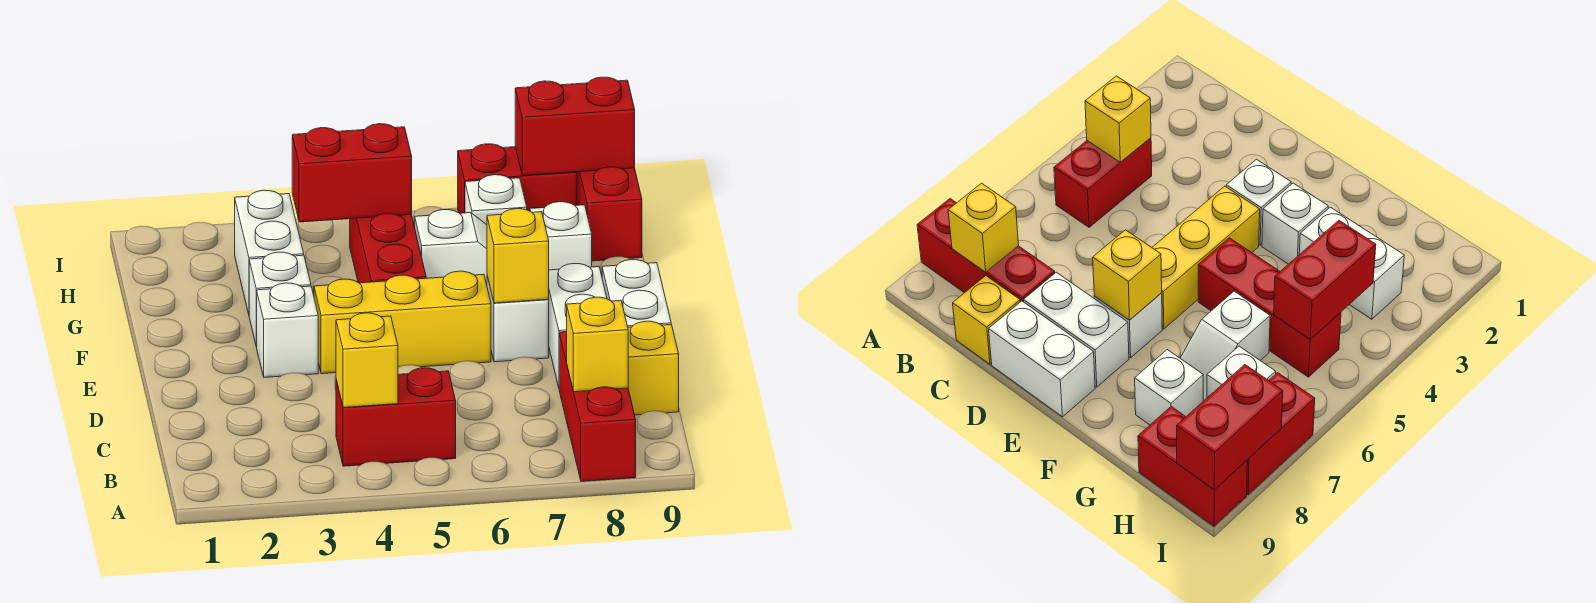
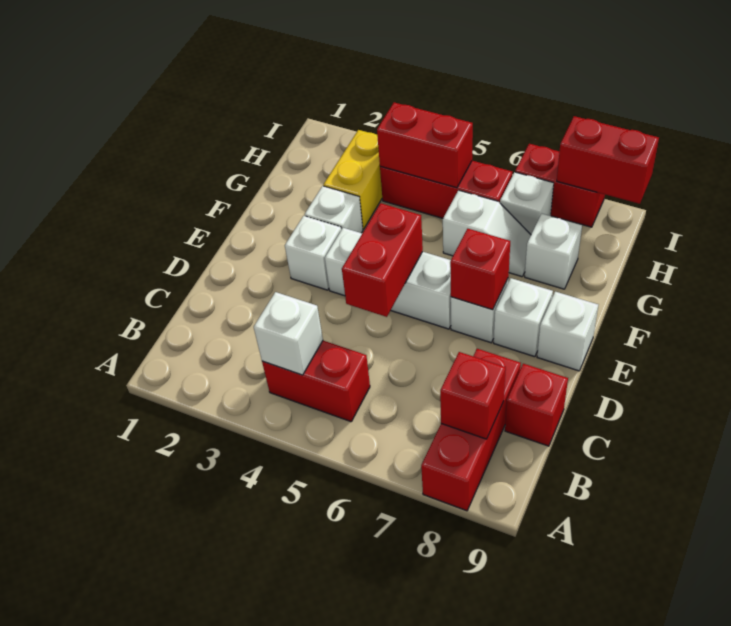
yellow 1x1 brick [336,313,398,407] -> white 1x1 brick [254,292,323,375]
yellow 1x1 brick [567,297,628,392] -> red 1x1 brick [440,352,506,439]
yellow 1x1 brick [628,321,679,415] -> red 1x1 brick [505,364,568,446]
white 1x2 brick [549,263,607,387] -> white 1x1 brick [494,278,553,357]
white 1x2 brick [602,260,671,327] -> white 1x1 brick [537,292,598,371]
yellow 1x3 brick [314,271,491,374] -> white 1x3 brick [325,228,451,329]
yellow 1x1 brick [487,209,549,303] -> red 1x1 brick [450,229,510,310]
red 1x3 brick [350,213,426,283] -> red 1x3 brick turned to [380,161,512,218]
white 1x2 brick [235,190,304,314] -> yellow 1x2 brick [324,130,382,229]
red 1x2 brick [577,167,642,261] -> red 1x2 brick moved to [342,203,423,317]

